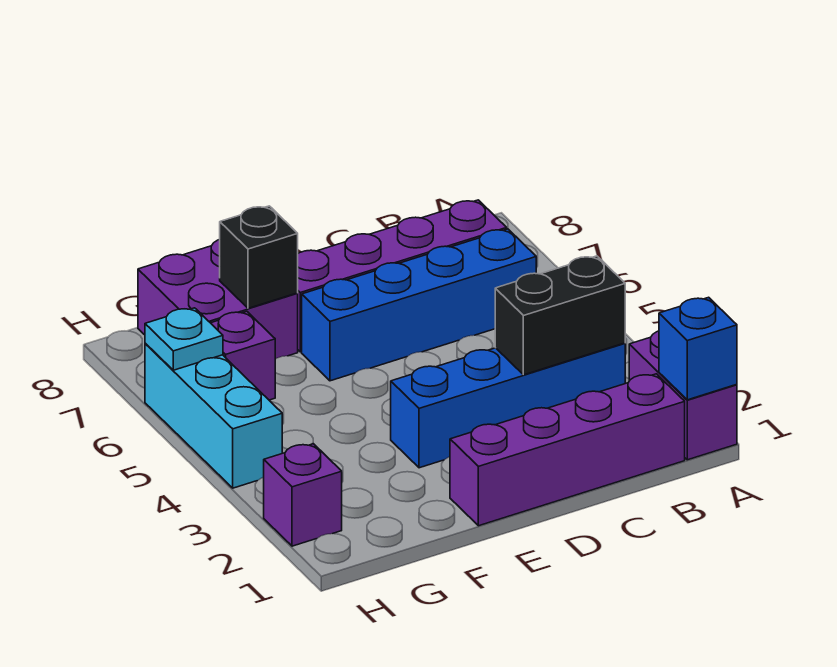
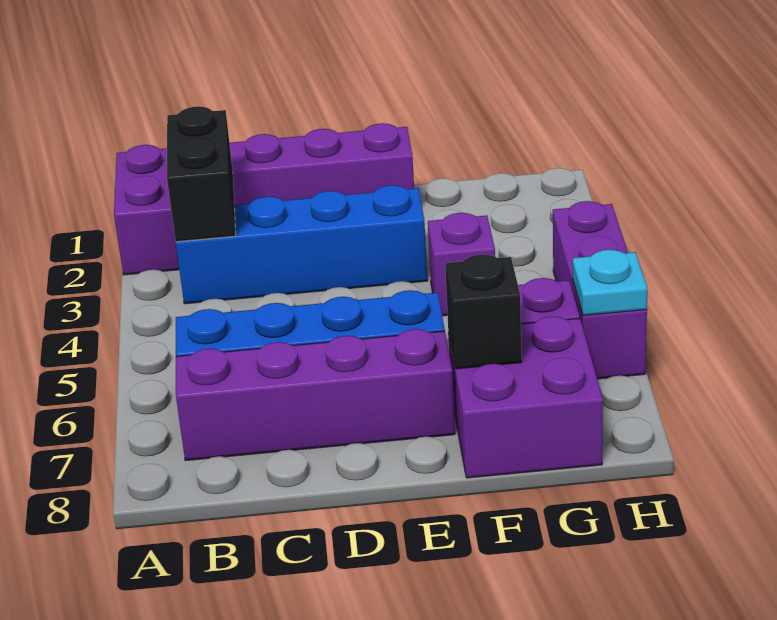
blue 1x1 brick [659,297,737,400] -> none
black 1x2 brick [495,256,625,375] -> black 1x2 brick turned to [167,106,236,242]
purple 1x1 brick [264,444,342,546] -> purple 1x1 brick moved to [428,213,495,316]
cyan 1x3 brick [145,343,282,488] -> purple 1x3 brick [553,201,647,379]

